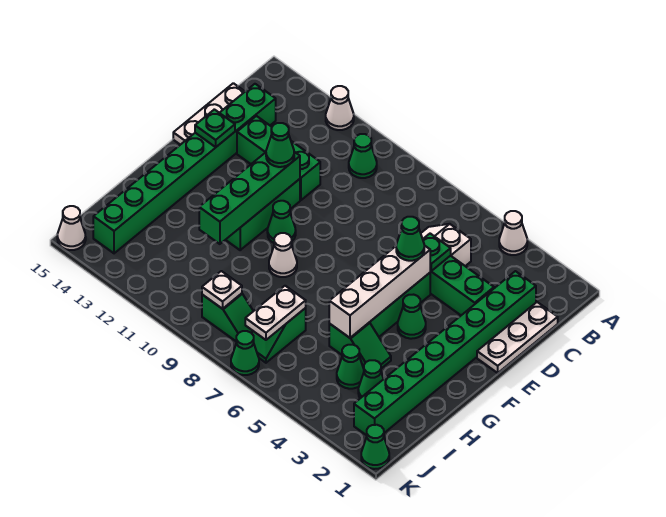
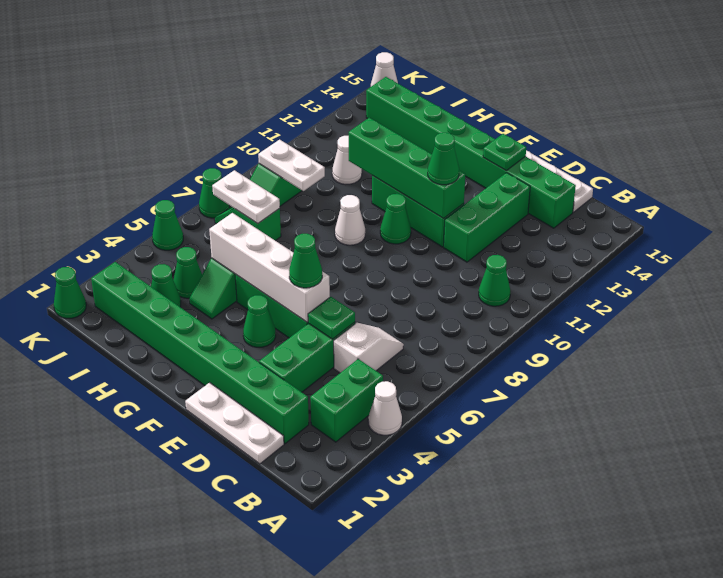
white 1x1 cone [326,86,354,130] -> white 1x1 cone moved to [332,136,362,184]
none -> green 1x2 brick [310,359,383,442]
white 1x1 plate [202,271,242,309] -> white 1x2 plate [258,140,325,191]
none -> green 1x1 cone [152,200,183,250]

